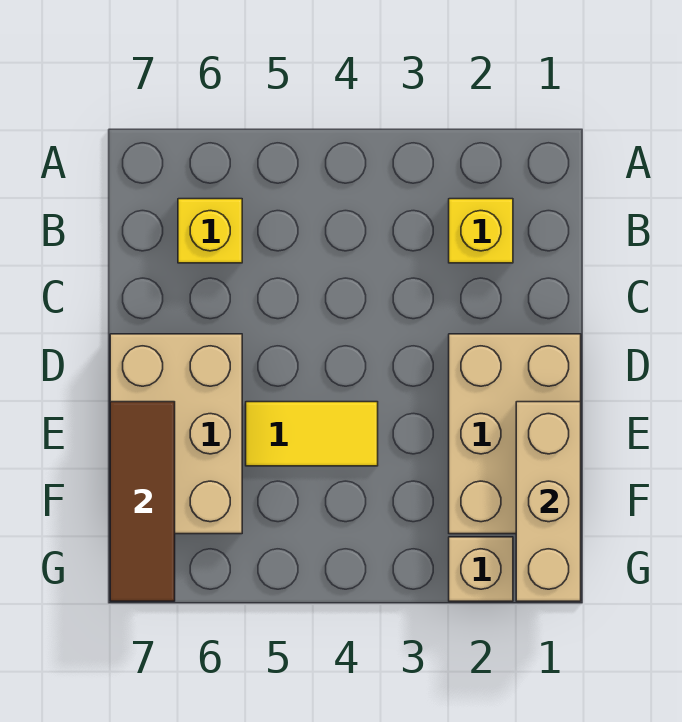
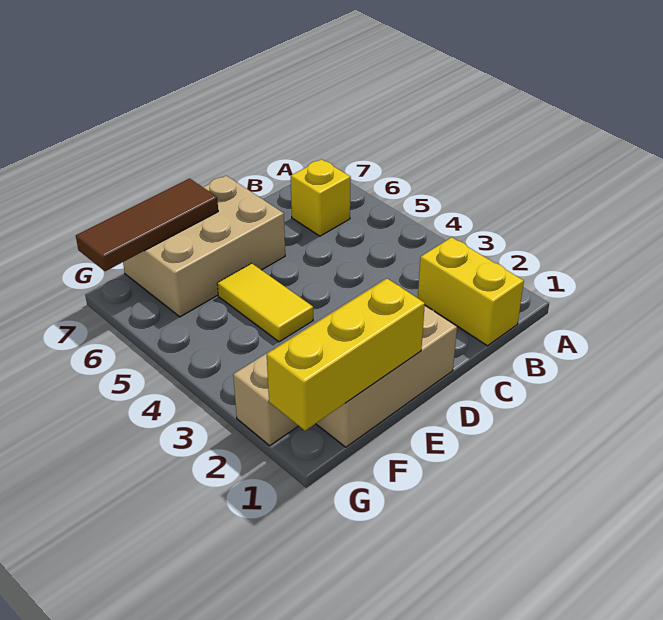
yellow 1x1 brick [449,199,513,263] -> yellow 1x2 brick [418,237,524,346]
tan 1x3 brick [516,402,581,601] -> yellow 1x3 brick [267,279,425,431]

